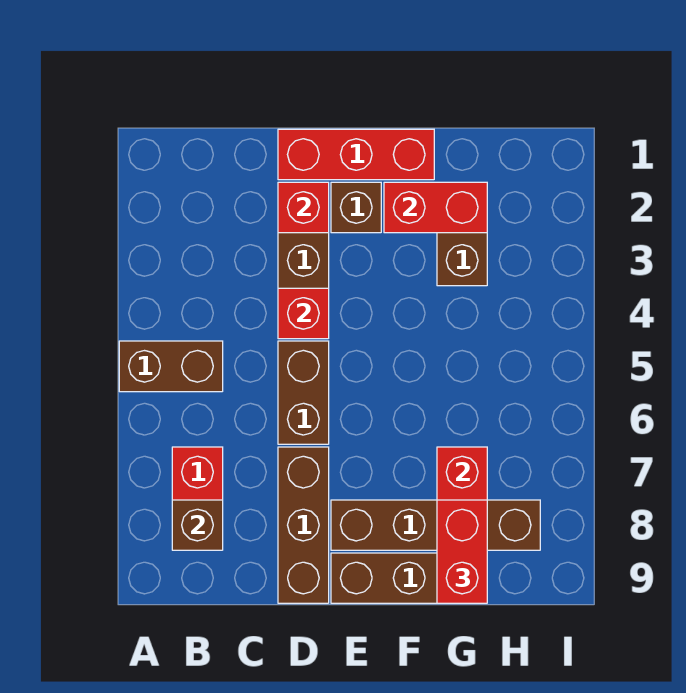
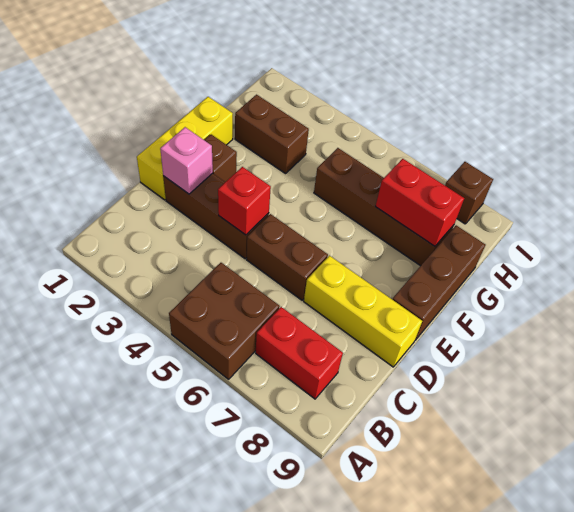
brown 1x2 brick [119,341,223,392] -> brown 2x2 brick [169,263,280,379]
brown 1x1 brick [172,500,223,550] -> brown 1x1 brick moved to [445,162,493,224]
red 1x3 brick [278,129,434,180] -> yellow 1x3 brick [137,97,233,200]
red 1x1 brick [278,182,329,233] -> pink 1x1 brick [160,127,213,194]
brown 1x3 brick [278,447,329,603] -> yellow 1x3 brick [304,256,422,367]
brown 1x4 brick [331,500,540,550] -> brown 1x4 brick turned to [314,148,454,266]
red 1x2 brick [384,182,487,233] -> none
red 1x2 brick [437,500,487,603] -> none

